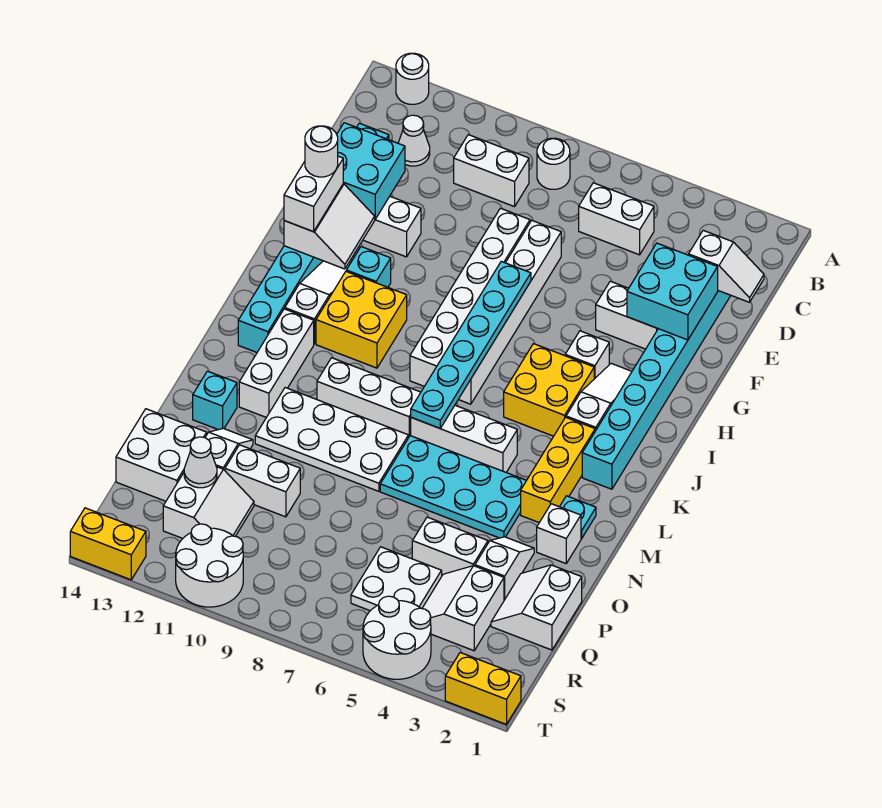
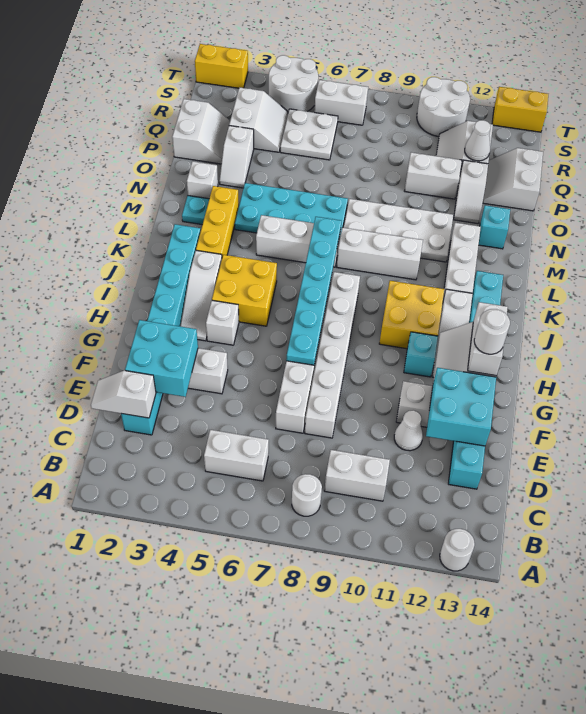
white 1x1 cone [398,115,430,166] -> white 1x1 cone moved to [394,410,423,451]
white 1x2 brick [412,517,488,575] -> white 1x2 brick moved to [314,80,368,125]
white 2x2 brick [116,409,207,501] -> white 2x2 slope [483,148,543,211]

